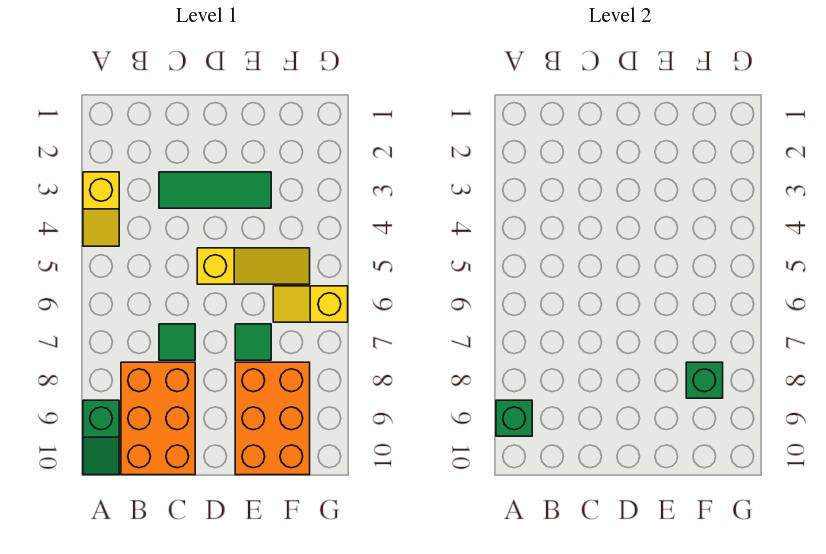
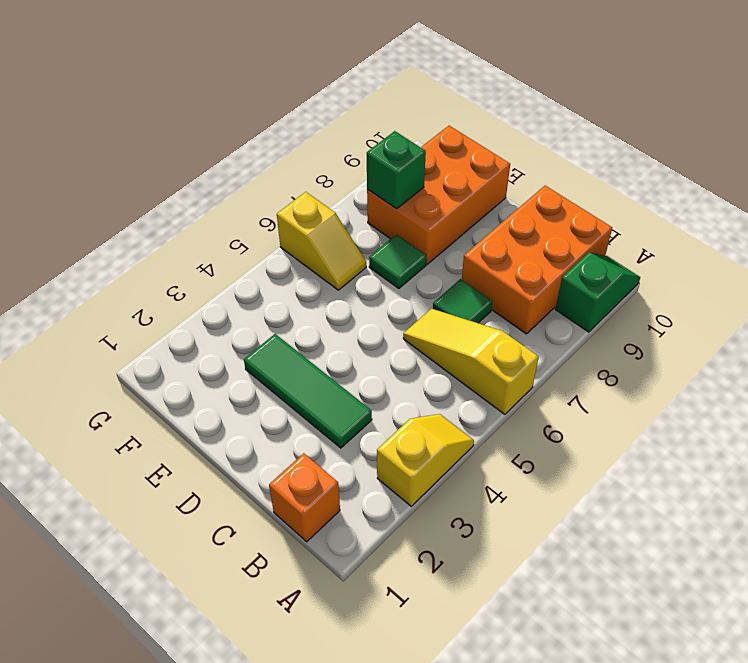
green 1x1 brick [496,400,532,436] -> none
none -> orange 1x1 brick [269,453,340,542]
yellow 1x3 slope [197,248,310,284] -> yellow 1x3 slope moved to [403,309,539,414]

